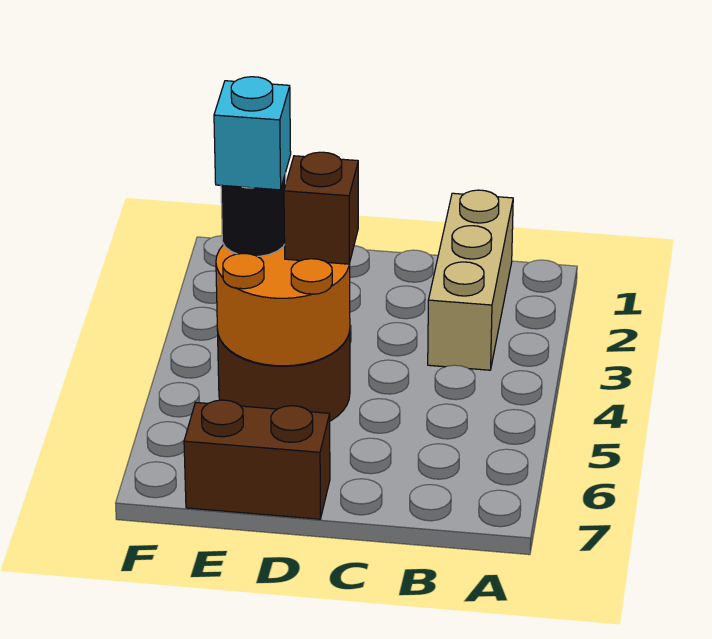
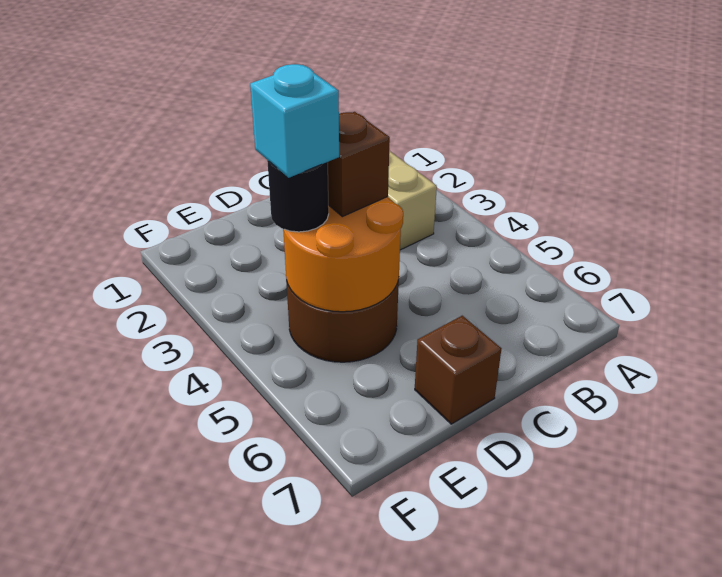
brown 1x2 brick [184,400,330,519] -> brown 1x1 brick [415,316,502,424]

